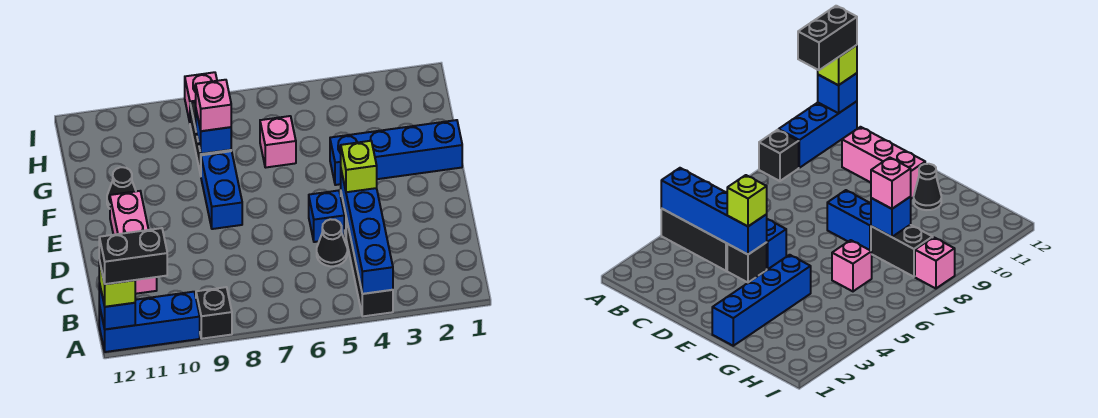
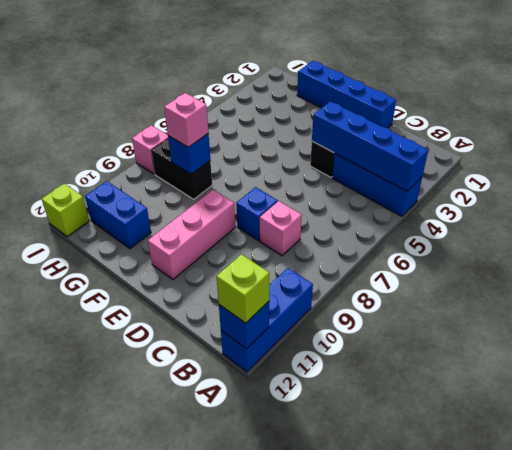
black 1x3 brick [346,218,393,316] -> blue 1x3 brick [332,154,422,216]
black 1x1 brick [196,287,232,339] -> none
black 1x2 brick [99,228,167,284] -> none
black 1x1 cone [317,219,347,266] -> none
pink 1x3 brick [110,191,157,294] -> pink 1x3 brick turned to [148,190,235,279]
lime 1x1 brick [341,141,377,192] -> lime 1x1 brick moved to [42,183,89,237]
blue 1x1 brick [309,190,344,242] -> blue 1x1 brick moved to [236,187,278,241]
blue 1x2 brick [201,151,242,229] -> blue 1x2 brick moved to [85,181,151,249]
blue 1x4 brick [330,120,462,185] -> blue 1x4 brick turned to [297,61,396,128]
black 1x1 cone [107,167,136,208] -> none
pink 1x1 brick [260,116,296,168] -> pink 1x1 brick moved to [260,201,302,256]

